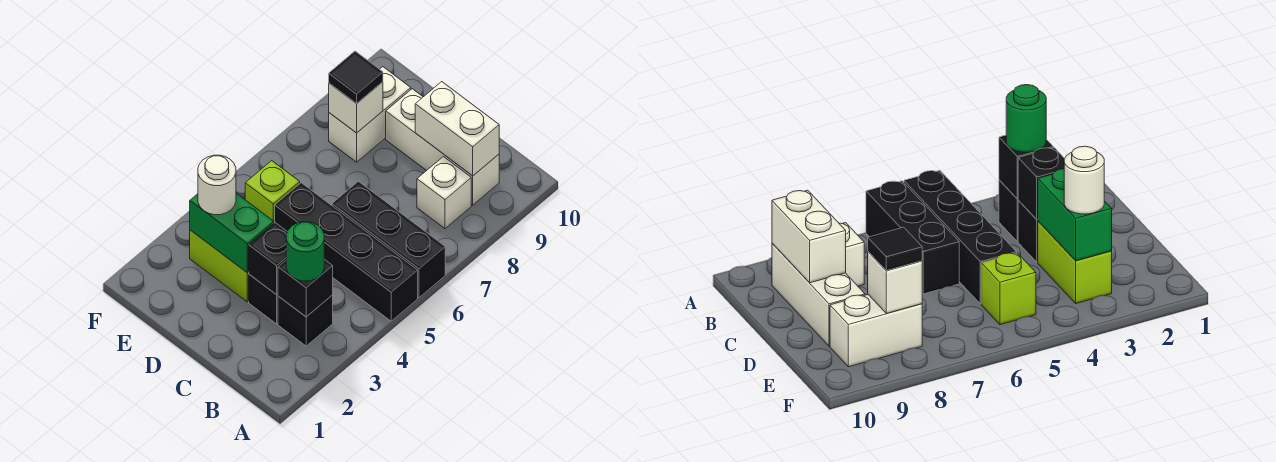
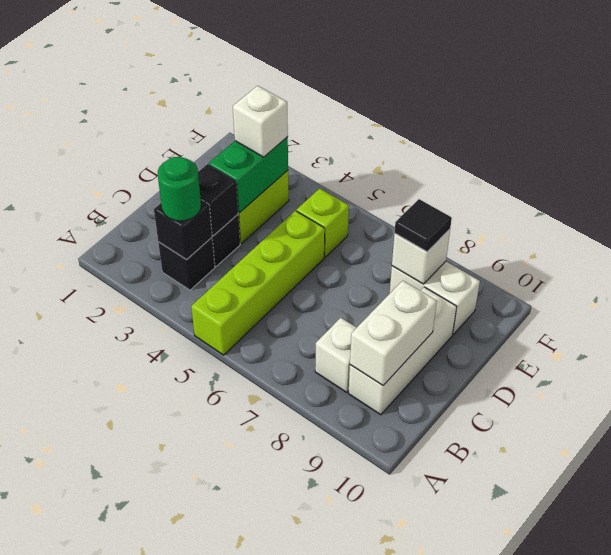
black 1x4 brick [275,183,418,321] -> lime 1x4 brick [191,211,325,355]
black 1x3 brick [332,181,445,298] -> none
white 1x1 round brick [198,155,236,215] -> white 1x1 brick [233,86,288,157]

